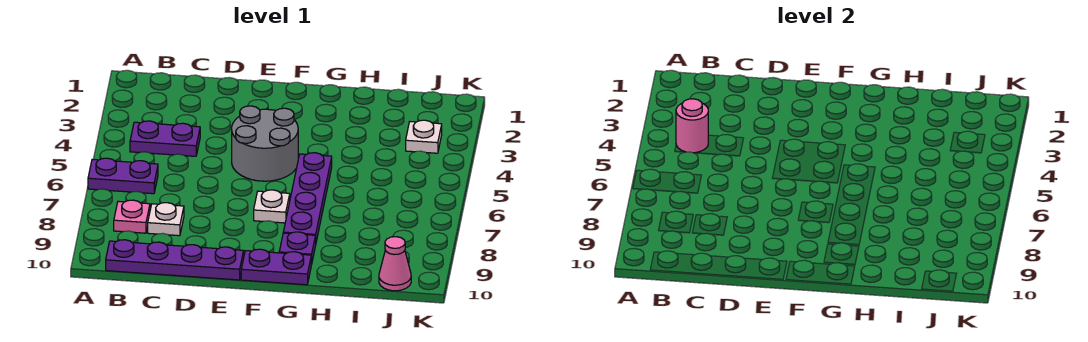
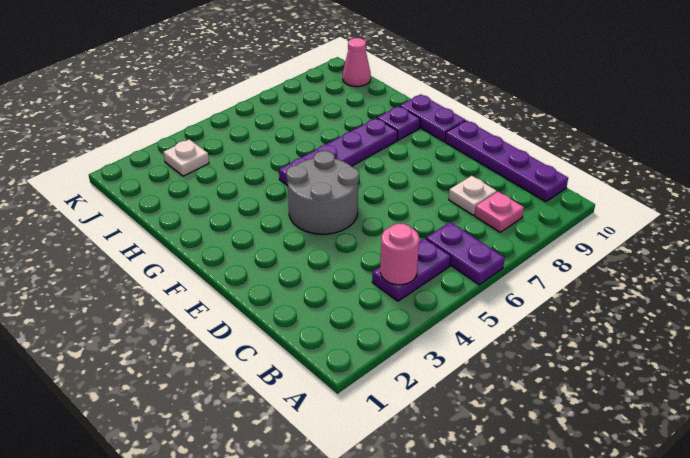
purple 1x2 plate [130,121,200,156] -> purple 1x2 plate turned to [372,238,451,301]
white 1x1 plate [254,190,290,223] -> none

